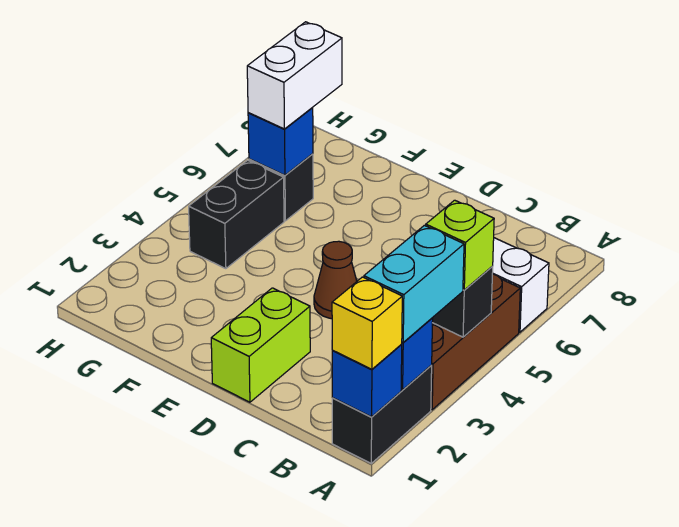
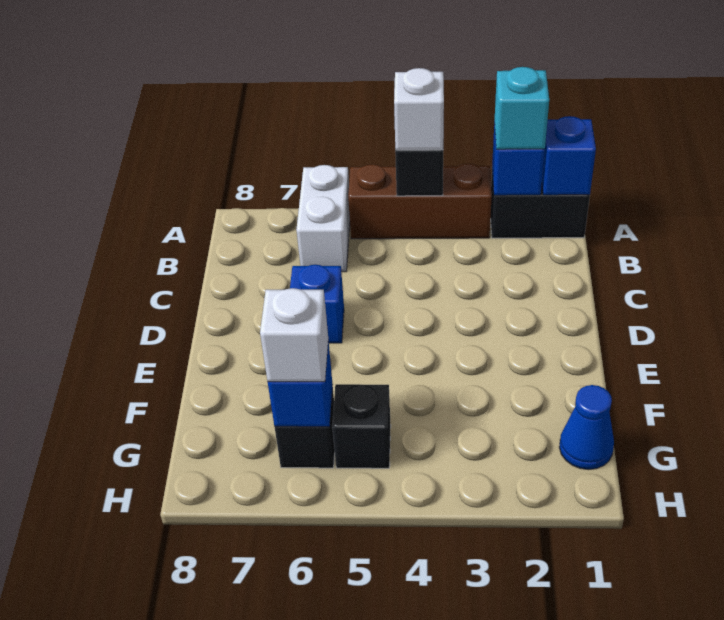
yellow 1x1 brick [332,277,402,370] -> none
cyan 1x2 brick [364,225,464,342] -> cyan 1x1 brick [495,67,549,149]
lime 1x1 brick [426,200,494,290] -> white 1x1 brick [394,68,444,150]
lime 1x2 brick [211,288,310,402] -> none
brown 1x1 cone [314,241,357,319] -> none
none -> blue 1x1 brick [290,265,344,343]
none -> blue 1x1 cone [559,385,614,470]
black 1x2 brick [189,160,284,269] -> black 1x1 brick [332,384,391,468]
white 1x2 brick [247,22,342,129] -> white 1x1 brick [260,288,328,382]

